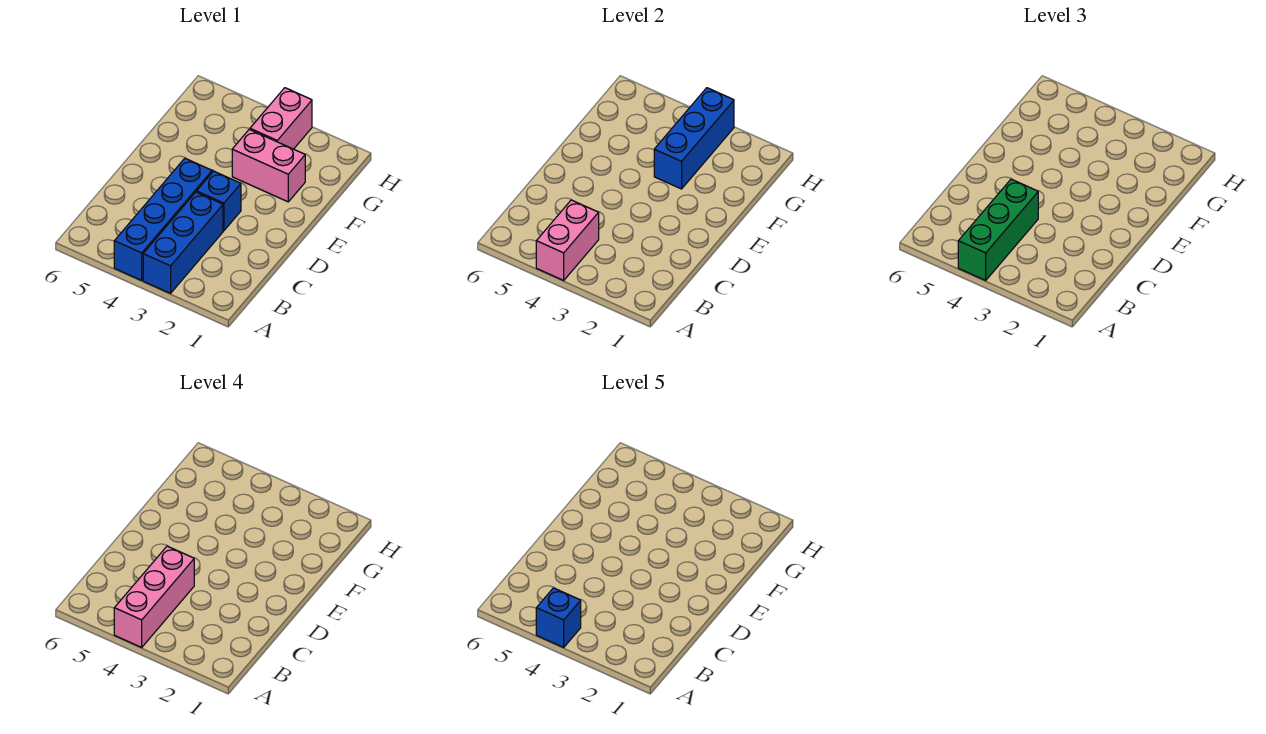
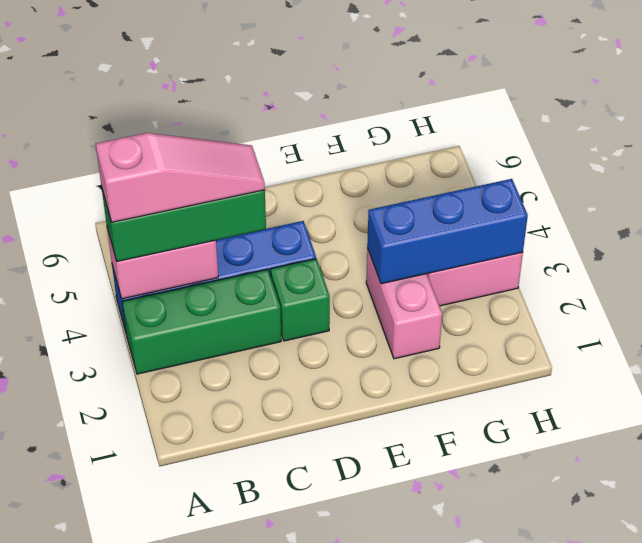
blue 1x3 brick [143,192,223,293] -> green 1x3 brick [122,269,281,374]
pink 1x3 brick [114,546,194,647] -> pink 1x3 slope [96,133,265,222]
blue 1x1 brick [536,588,581,647] -> none
blue 1x1 brick [197,171,241,231] -> green 1x1 brick [270,259,330,341]

